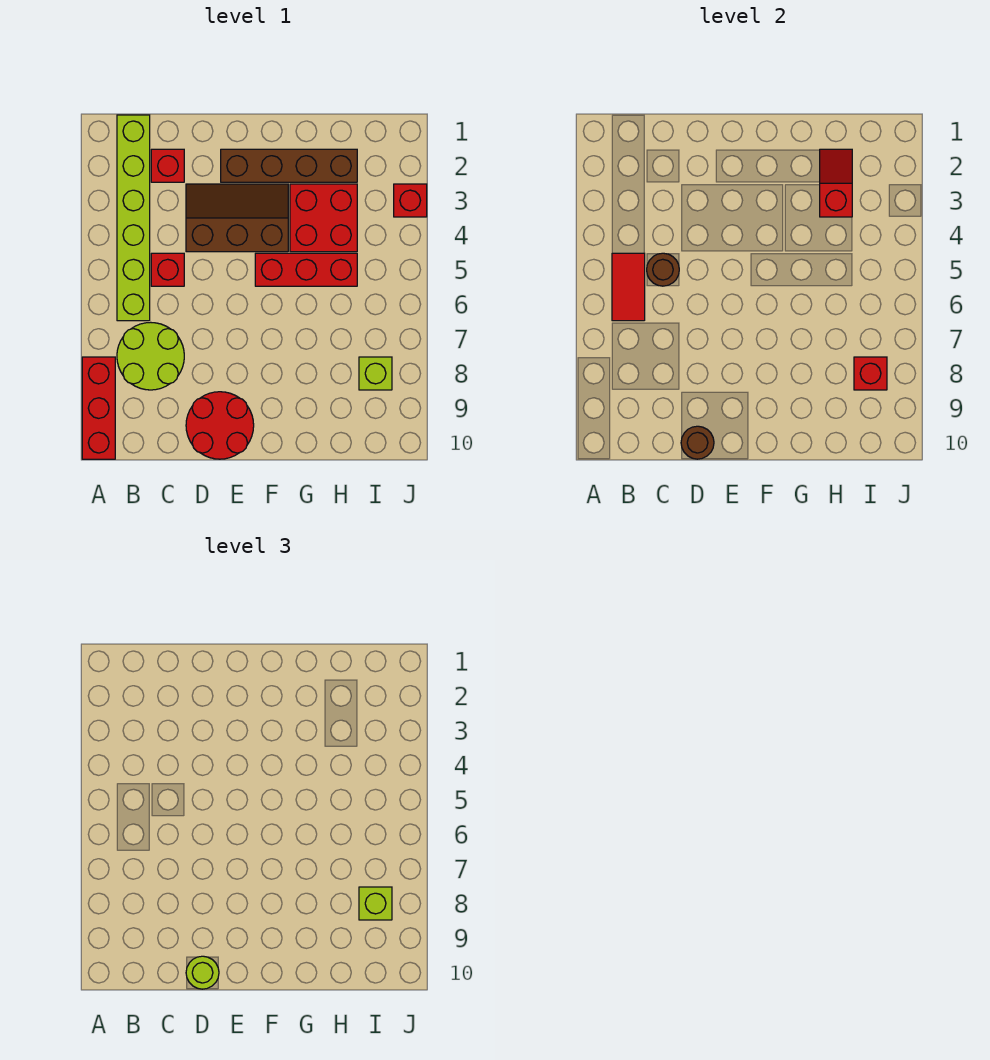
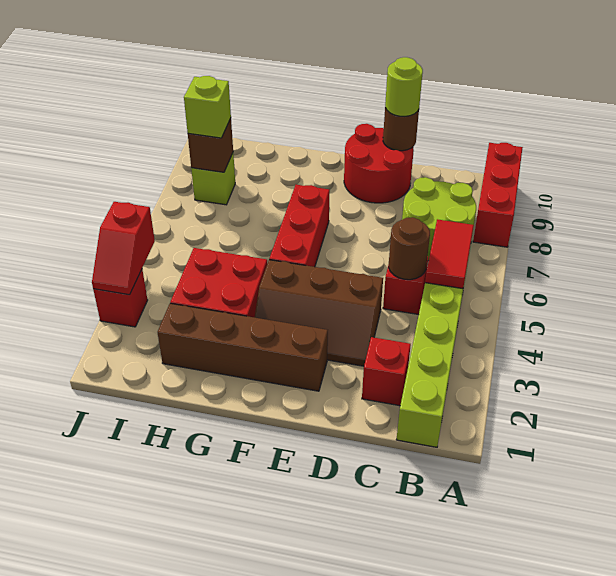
red 1x3 brick [255,253,357,286] -> red 1x3 brick turned to [269,185,330,267]
red 1x2 slope [820,149,852,217] -> red 1x2 slope moved to [92,202,155,295]
red 1x1 brick [854,357,887,390] -> brown 1x1 brick [188,118,233,172]

